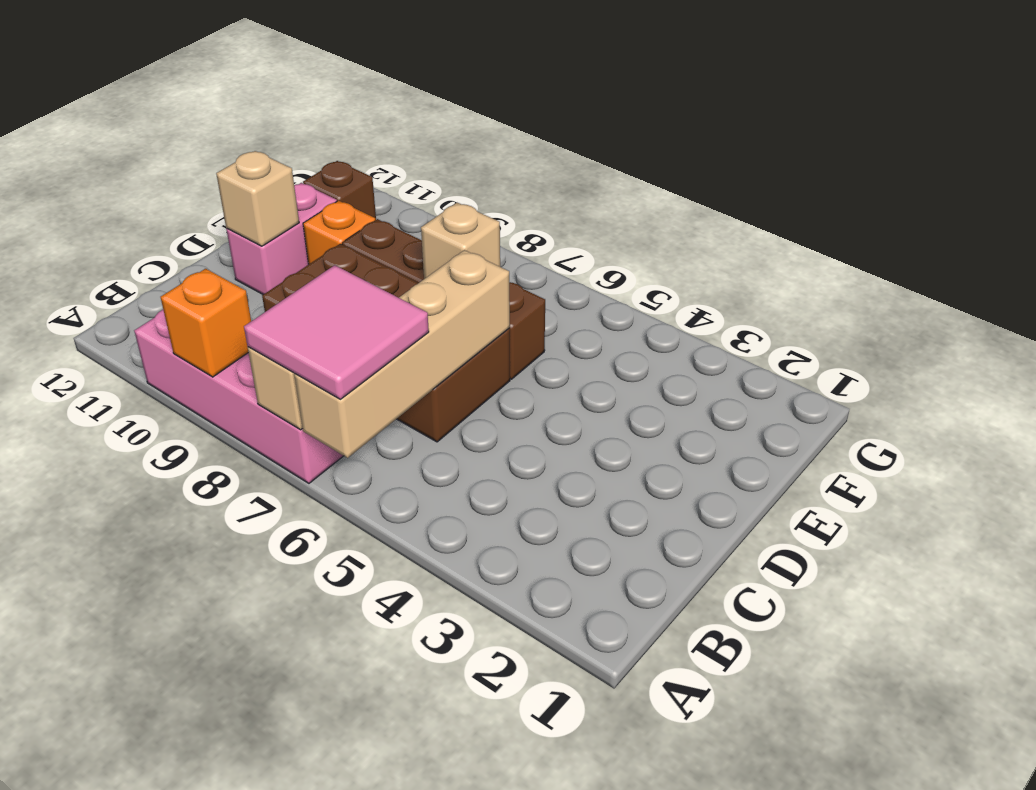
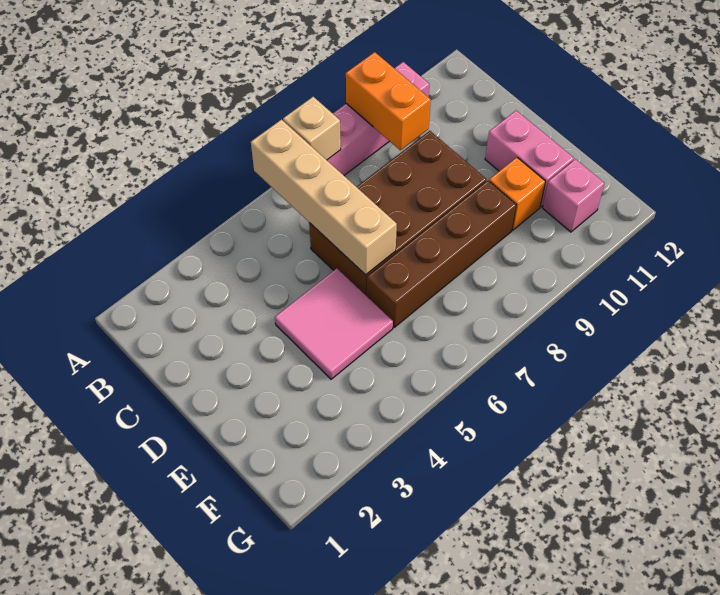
pink 2x2 tile [244,265,429,399] -> pink 2x2 tile moved to [275,268,393,379]
orange 1x1 brick [161,269,251,377] -> orange 1x2 brick [346,52,431,150]
tan 1x1 brick [216,151,299,246] -> none
tan 1x1 brick [421,203,500,279] -> none
brown 1x1 brick [303,161,376,220] -> pink 1x1 brick [543,159,604,232]

